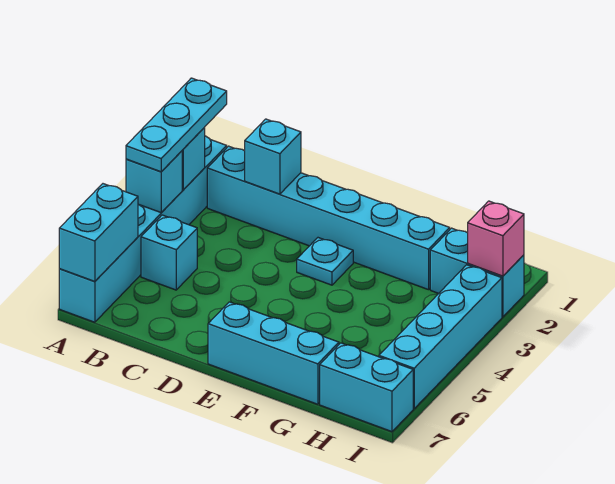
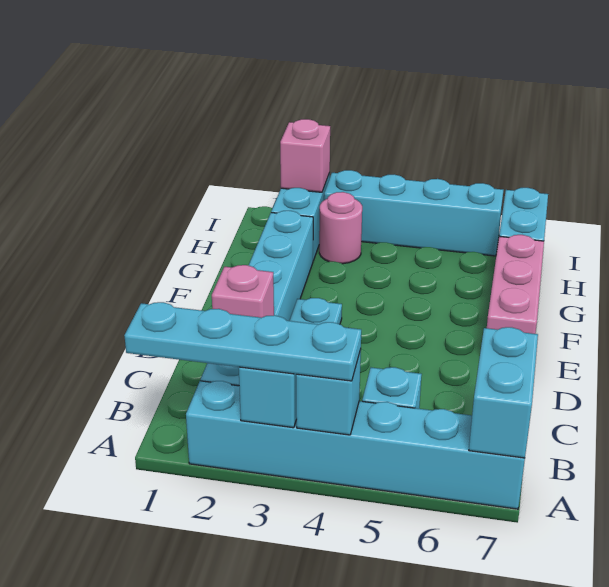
cyan 1x3 plate [126,78,227,172] -> cyan 1x4 plate [124,302,361,381]
cyan 1x2 brick [59,184,138,281] -> cyan 1x2 brick turned to [469,327,538,458]
cyan 1x1 brick [245,119,301,194] -> pink 1x1 brick [212,265,274,318]
cyan 1x3 brick [208,302,339,404] -> pink 1x3 brick [487,235,544,334]
none -> pink 1x1 round brick [319,192,362,264]

